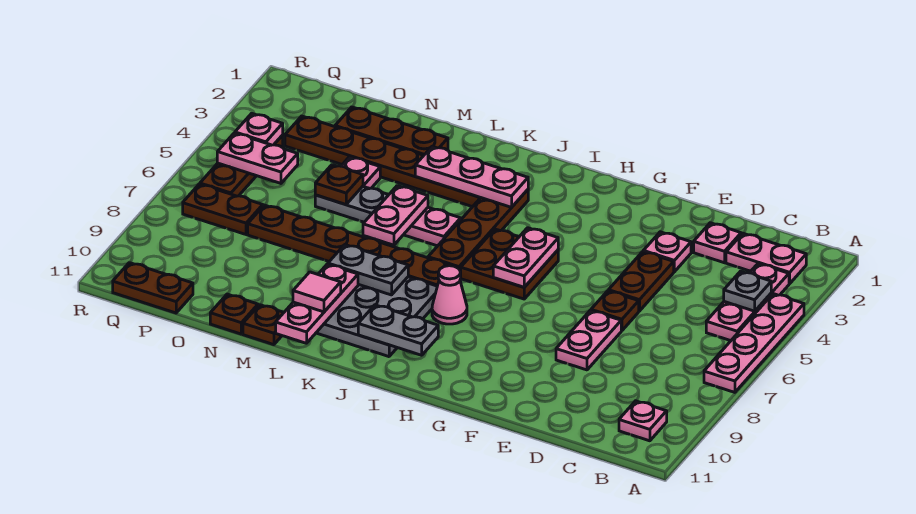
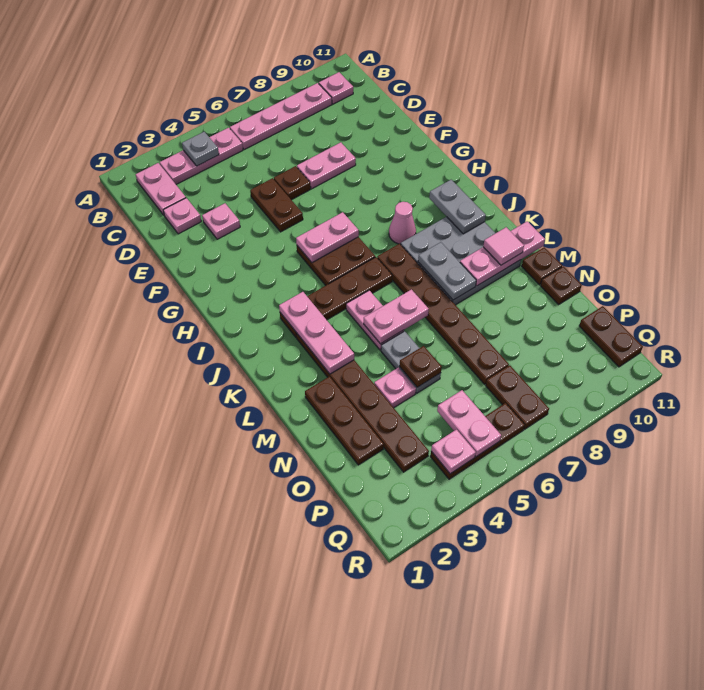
pink 1x4 plate [704,294,804,392] -> pink 1x4 plate moved to [230,83,332,149]
brown 1x2 plate [609,252,674,311] -> brown 1x2 plate turned to [250,178,303,232]

